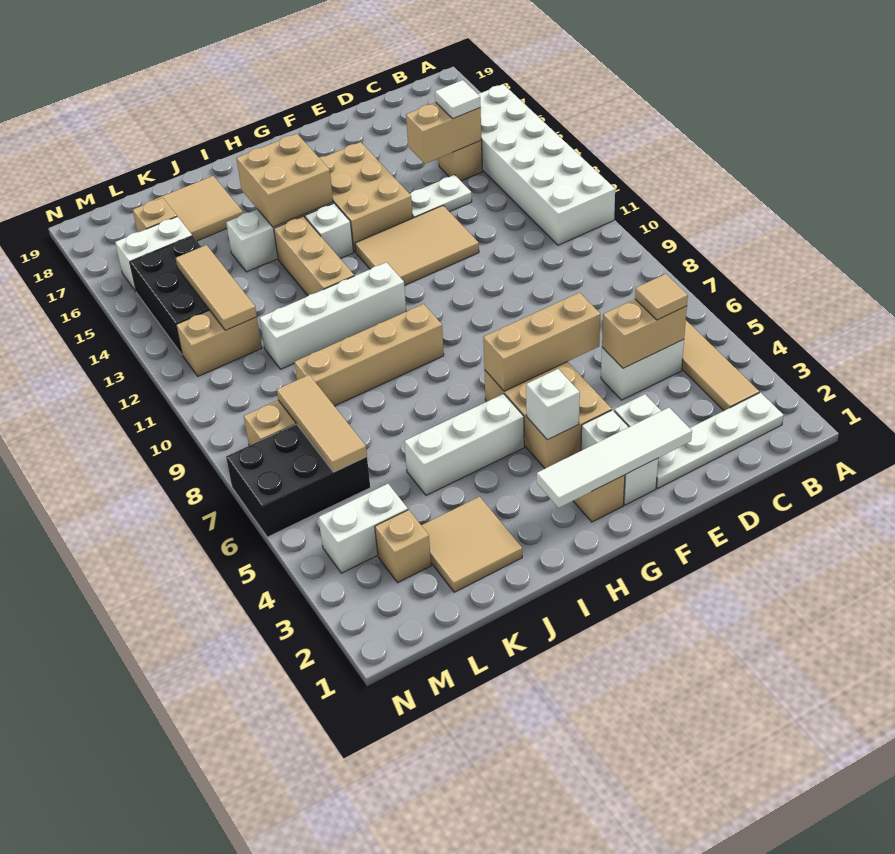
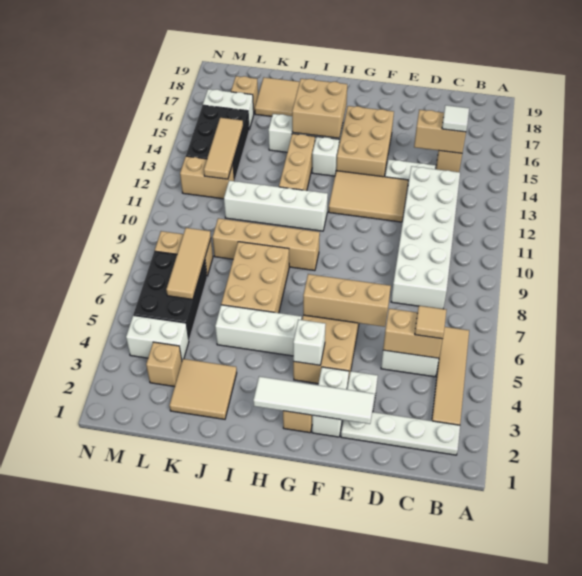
white 2x6 brick [478,84,615,245] -> white 2x6 brick moved to [391,166,460,309]
none -> tan 2x3 brick [221,242,289,313]
black 2x3 brick [226,424,370,537] -> black 2x3 brick turned to [134,251,207,340]

